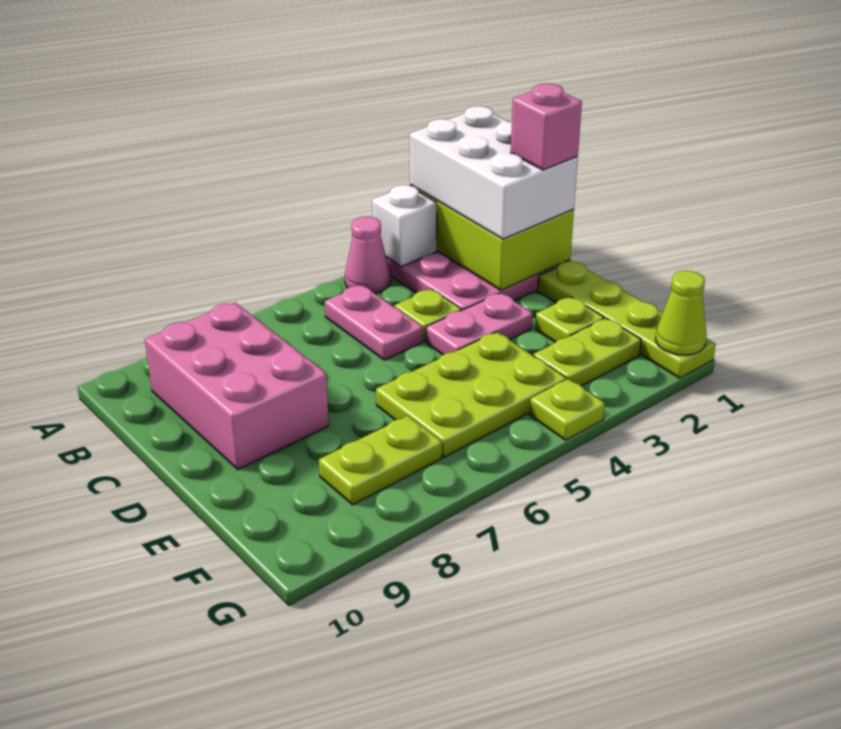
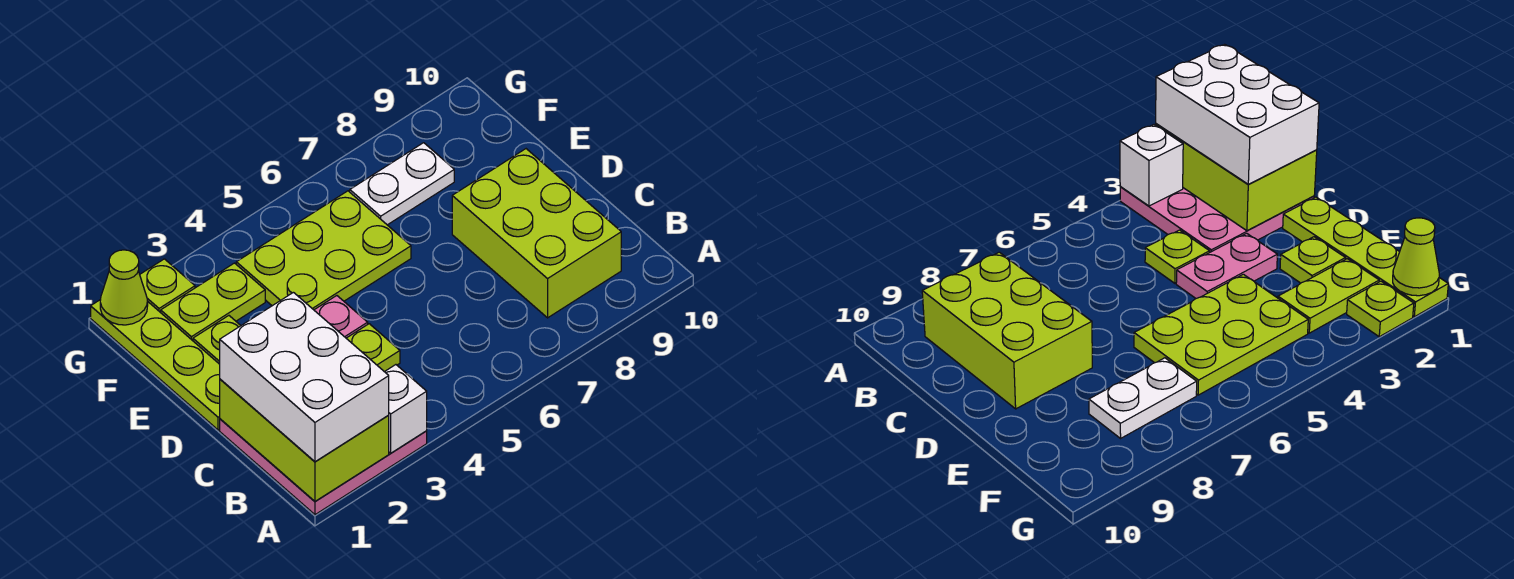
pink 1x1 cone [345,217,390,293] -> none
pink 1x2 plate [325,285,423,360] -> none
pink 2x3 brick [145,303,329,469] -> lime 2x3 brick [452,149,621,318]
pink 1x1 brick [511,83,582,170] -> none
lime 1x2 plate [319,416,442,505] -> white 1x2 plate [350,143,454,225]
lime 1x1 plate [530,379,605,440] -> lime 1x1 plate moved to [140,259,195,313]

